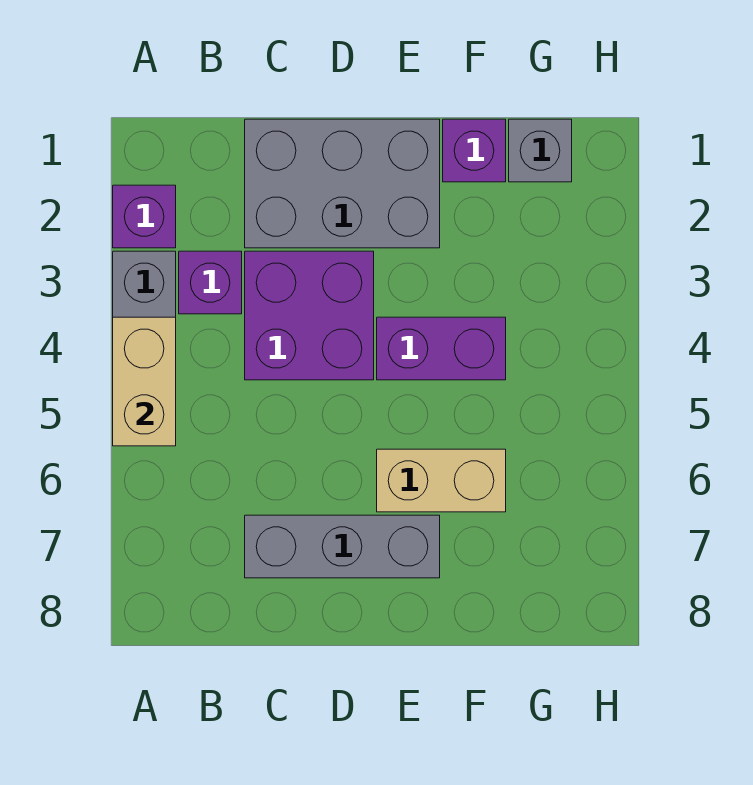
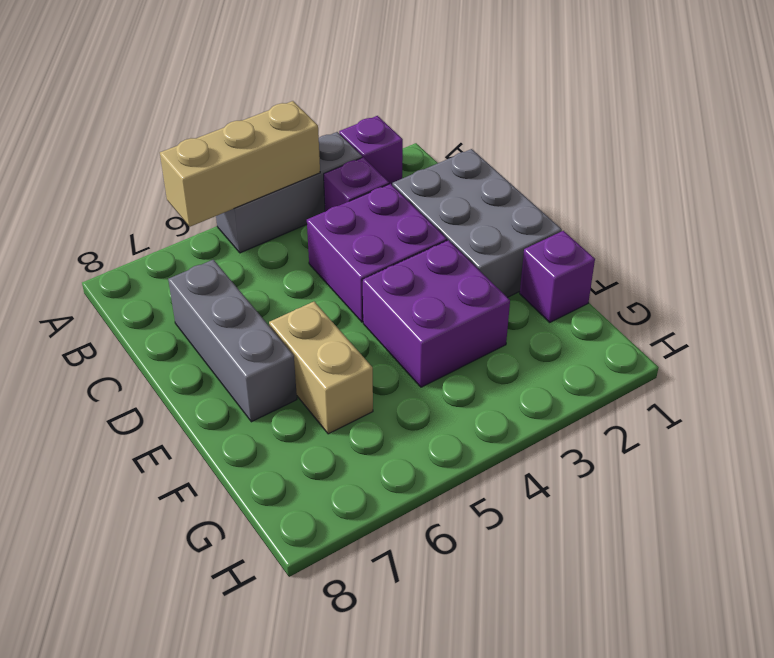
tan 1x2 brick [113,317,176,446] -> tan 1x3 brick [160,101,320,227]
purple 1x2 brick [377,317,506,380] -> purple 2x2 brick [362,240,510,387]
grey 1x1 brick [509,119,572,182] -> none

